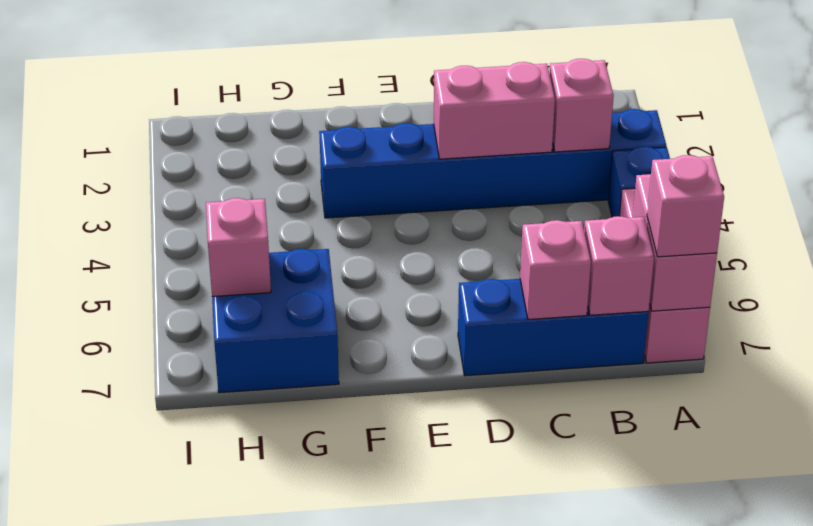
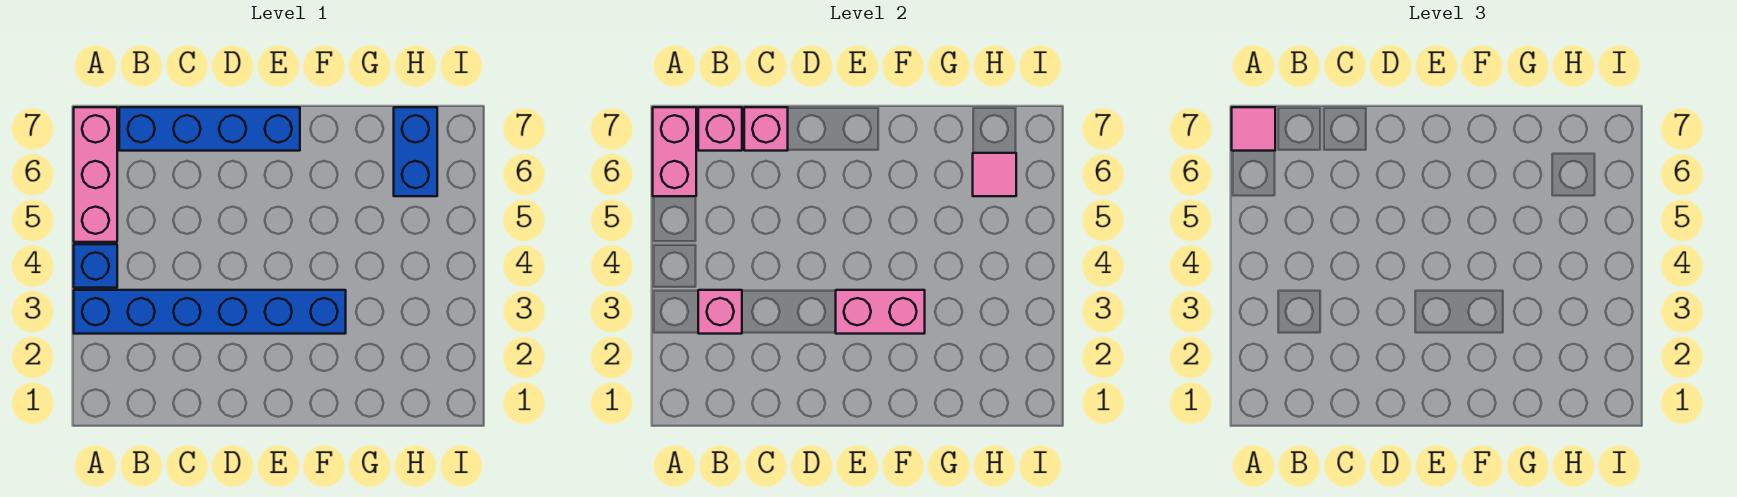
pink 1x1 brick [647,155,724,257] -> pink 1x1 tile [1232,107,1275,151]
blue 1x3 brick [458,279,649,376] -> blue 1x4 brick [119,107,300,151]
pink 1x2 brick [434,62,555,159] -> pink 1x2 brick moved to [836,290,925,334]
blue 2x2 brick [212,249,339,393] -> blue 1x2 brick [394,107,437,196]
pink 1x1 brick [206,198,271,297] -> pink 1x1 tile [973,153,1016,196]

